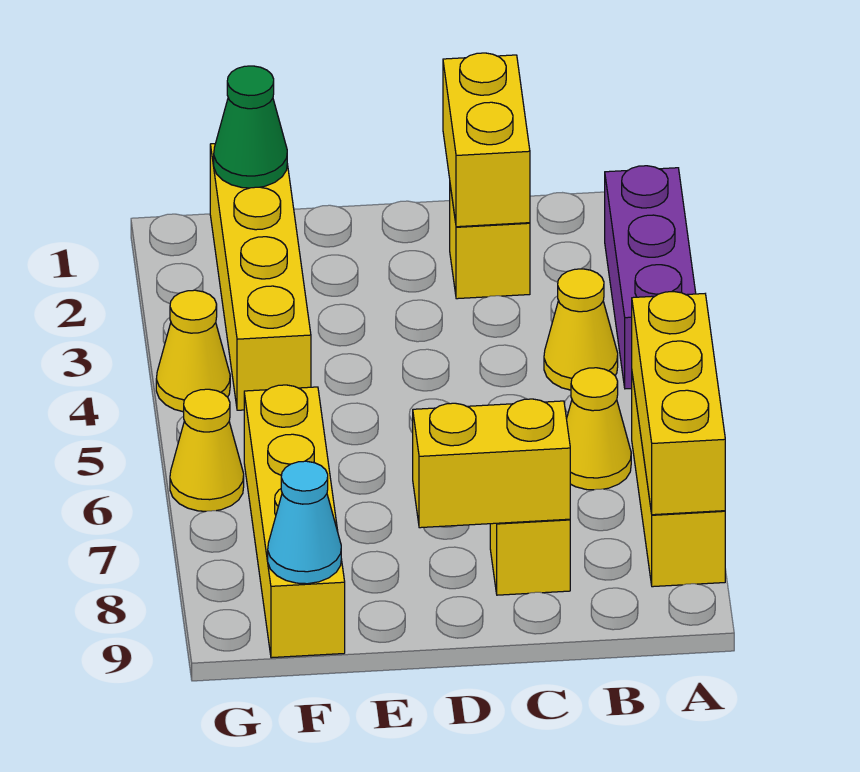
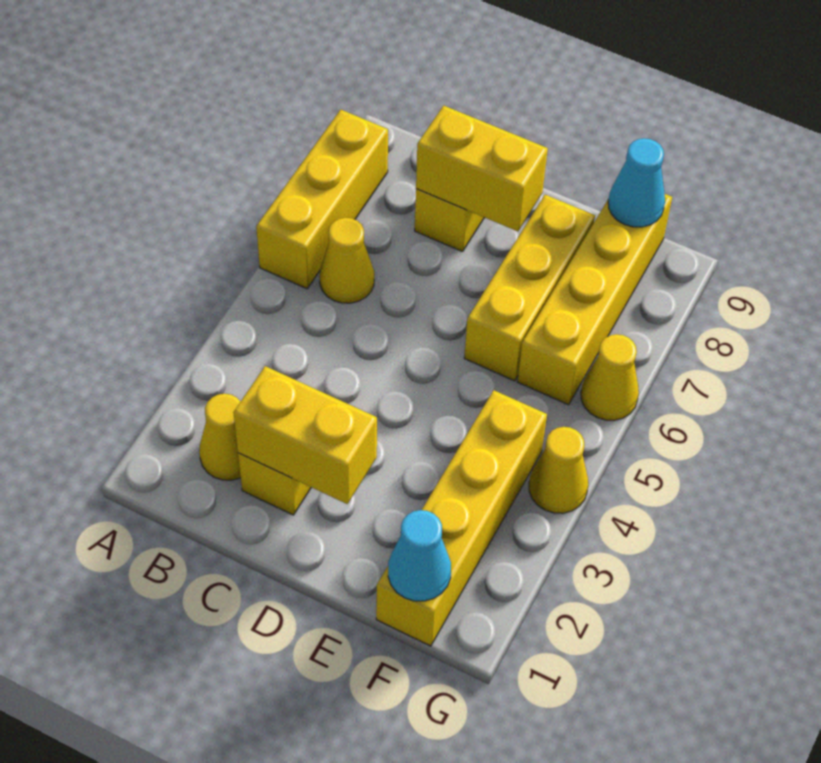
purple 1x3 brick [605,166,696,389] -> none
yellow 1x3 brick [632,292,725,515] -> yellow 1x3 brick moved to [464,195,595,381]
yellow 1x1 cone [544,269,618,390] -> yellow 1x1 cone moved to [199,394,241,480]
yellow 1x2 brick [443,53,530,227] -> yellow 1x2 brick turned to [233,366,377,504]
green 1x1 cone [214,66,287,188] -> cyan 1x1 cone [388,510,451,601]

